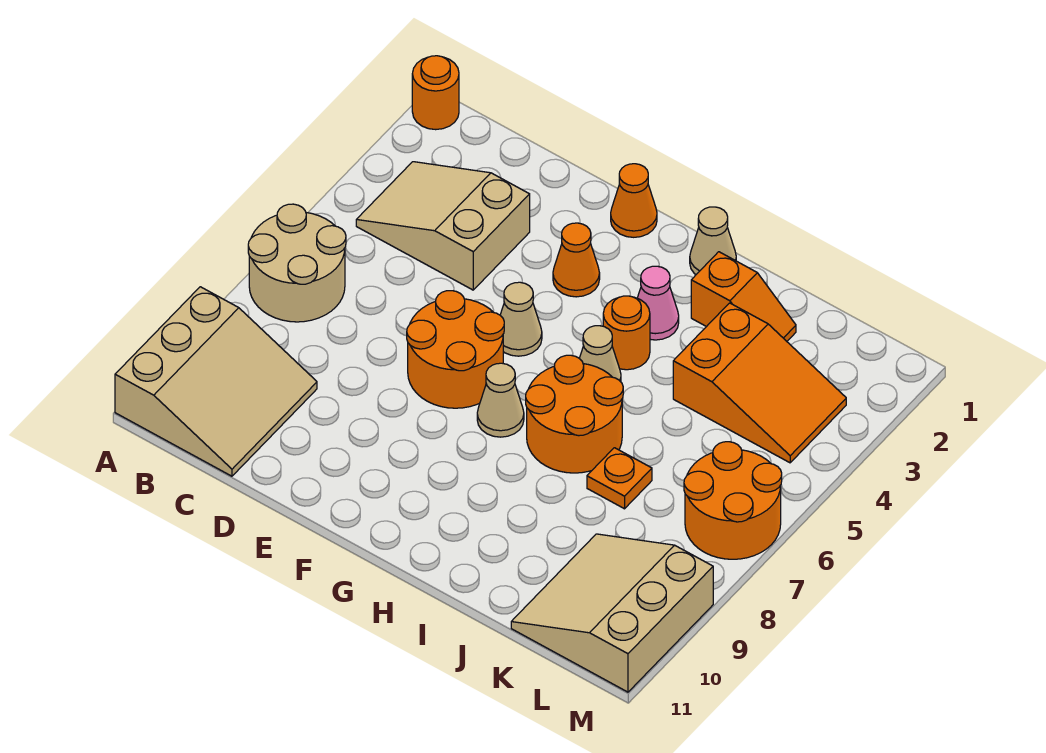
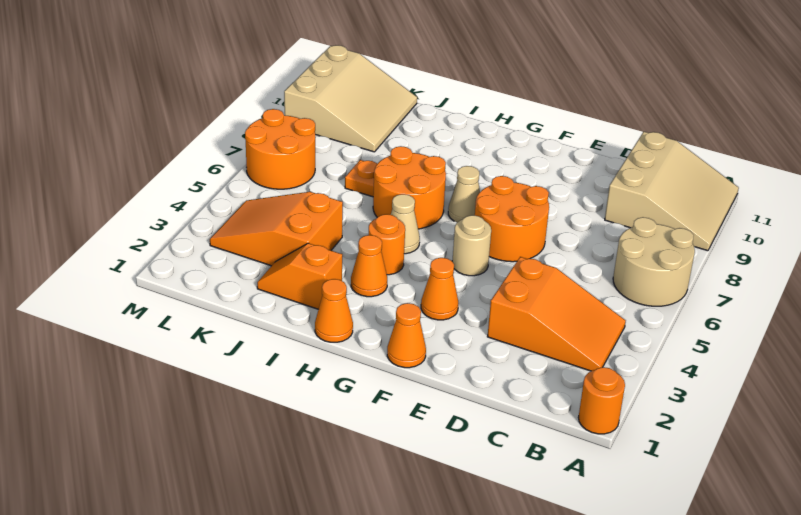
tan 3x3 slope [115,287,317,476] -> tan 3x3 slope turned to [605,132,739,251]
tan 2x3 slope [356,162,530,290] -> orange 2x3 slope [487,257,626,371]
tan 1x1 cone [500,282,542,356] -> tan 1x1 round brick [452,215,491,276]
tan 1x1 cone [690,207,736,274] -> orange 1x1 cone [315,279,353,342]
pink 1x1 cone [637,266,679,340] -> orange 1x1 cone [351,235,387,297]

